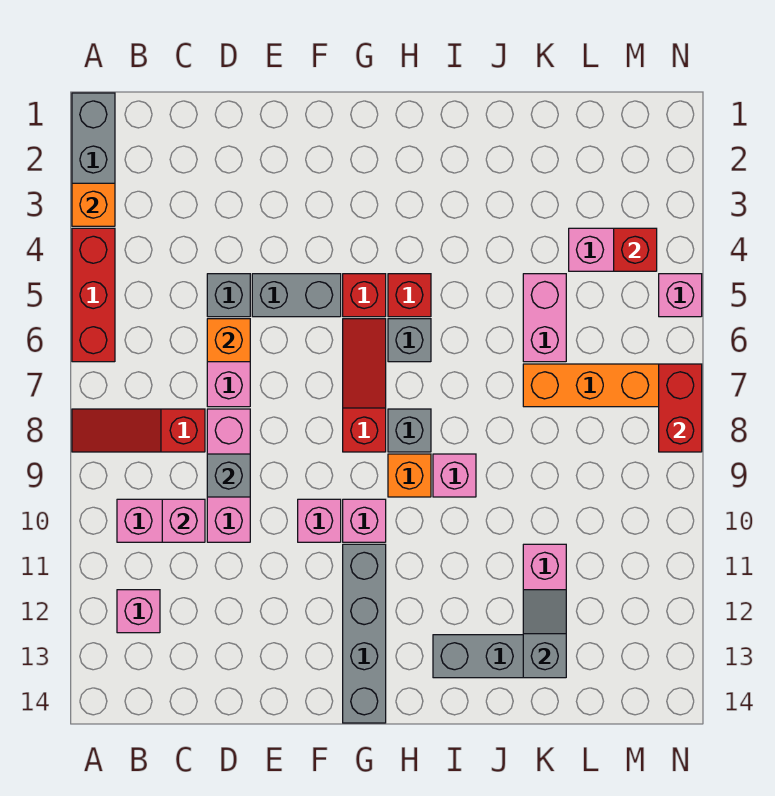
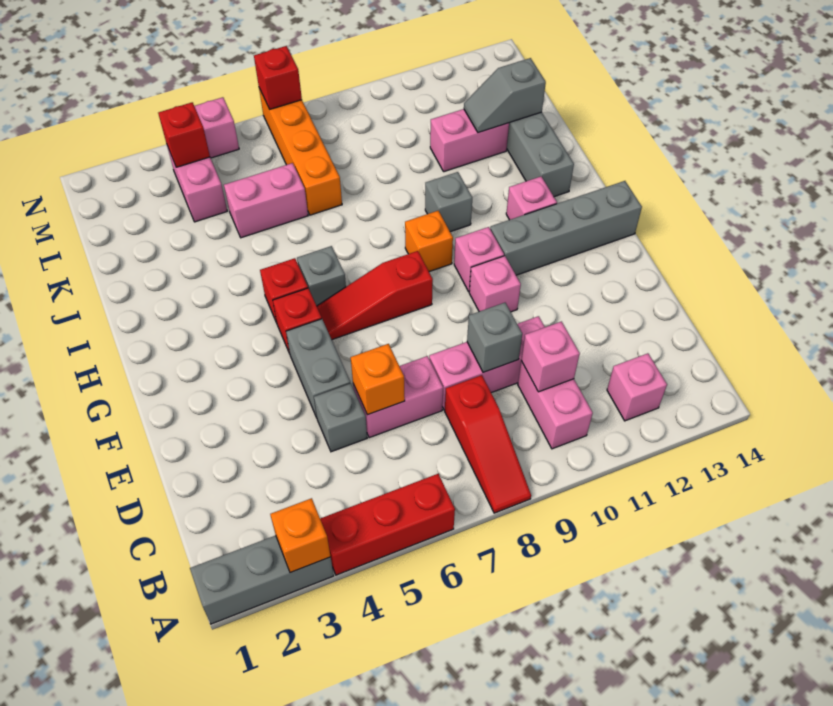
grey 1x1 brick [388,409,431,452] -> grey 1x1 brick moved to [425,172,472,232]
pink 1x1 brick [433,454,476,497] -> pink 1x1 brick moved to [506,177,557,220]
red 1x2 brick [659,364,702,452] -> red 1x1 brick [254,46,302,109]

